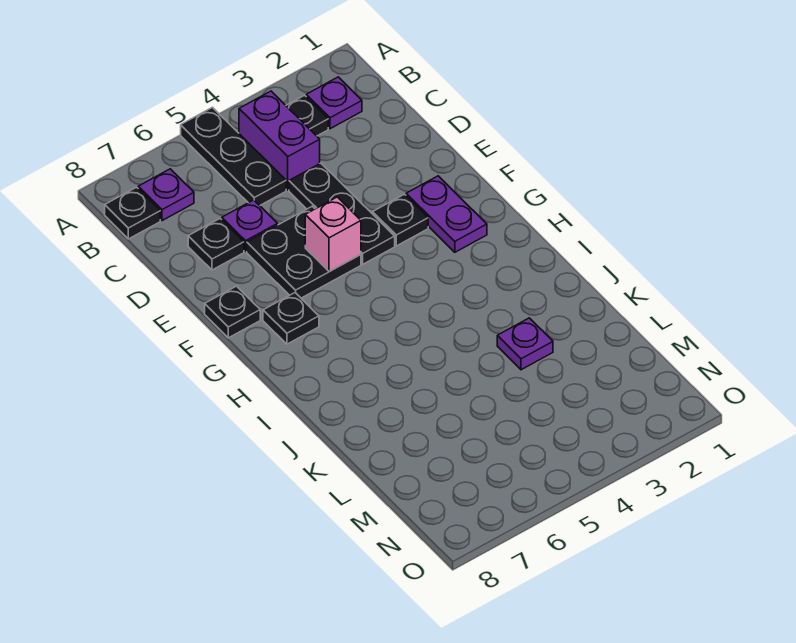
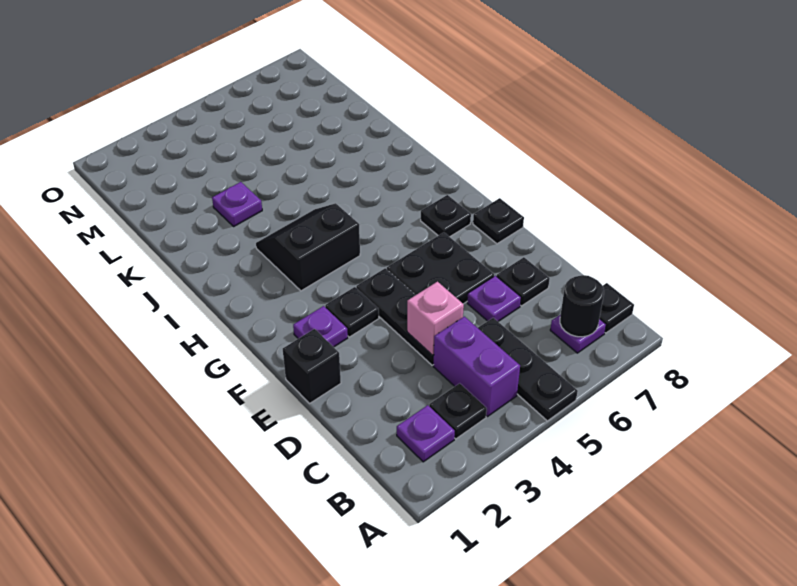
none -> black 1x1 round brick [560,275,604,337]
none -> black 1x1 brick [283,329,341,403]
purple 1x2 plate [406,176,487,252] -> purple 1x1 plate [293,306,348,347]
pink 1x1 brick [305,197,361,272] -> pink 1x1 brick moved to [407,282,464,355]
none -> black 2x2 slope [256,203,360,291]

